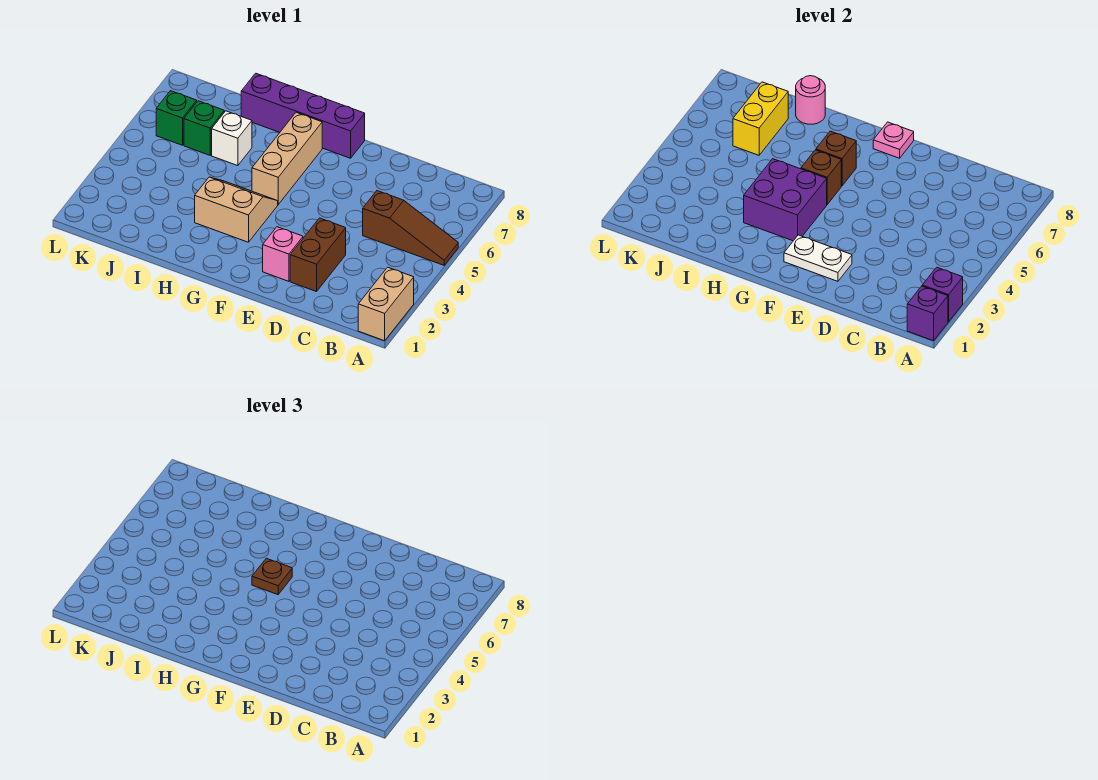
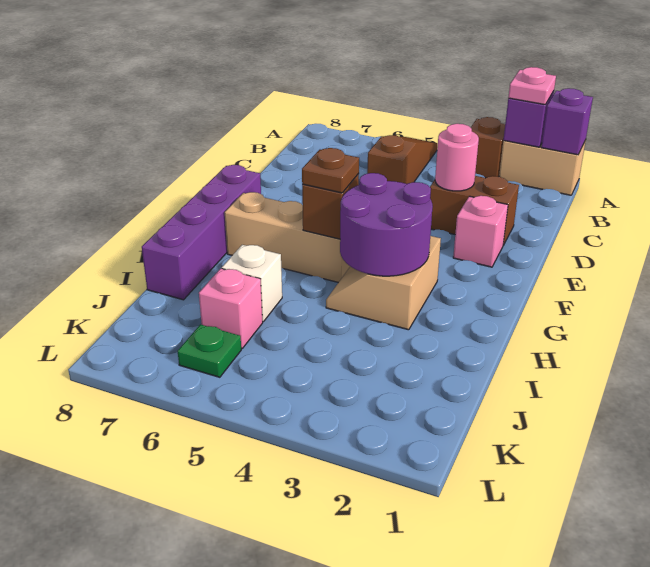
white 1x2 plate [784,235,852,281] -> none
pink 1x1 plate [873,122,914,158] -> pink 1x1 plate moved to [508,67,556,105]
purple 2x2 brick [744,159,827,241] -> purple 2x2 round brick [340,173,433,276]
brown 1x1 brick [816,131,856,186] -> brown 1x1 brick moved to [471,117,505,178]
pink 1x1 round brick [796,76,825,124] -> pink 1x1 round brick moved to [435,124,479,191]
green 1x1 brick [184,101,224,155] -> pink 1x1 brick [199,269,263,348]
yellow 1x2 brick [733,82,788,155] -> none
green 1x1 brick [156,91,197,145] -> green 1x1 plate [178,324,241,377]

